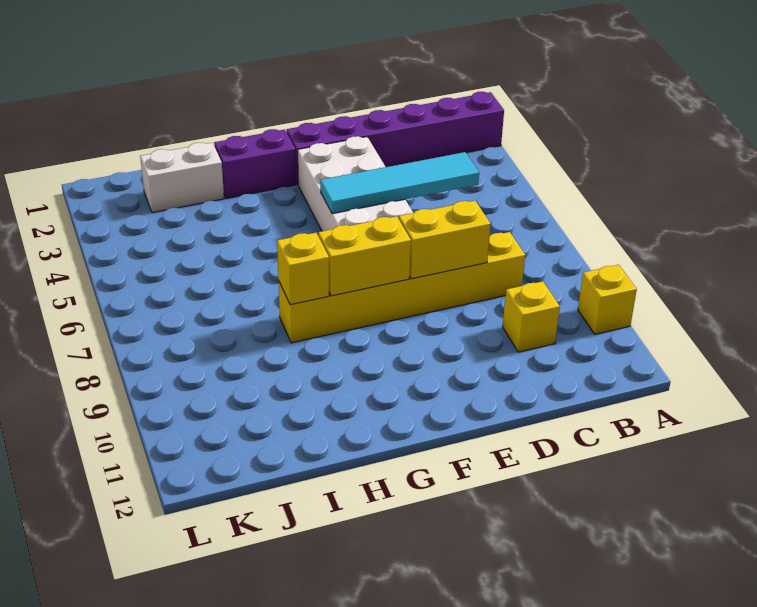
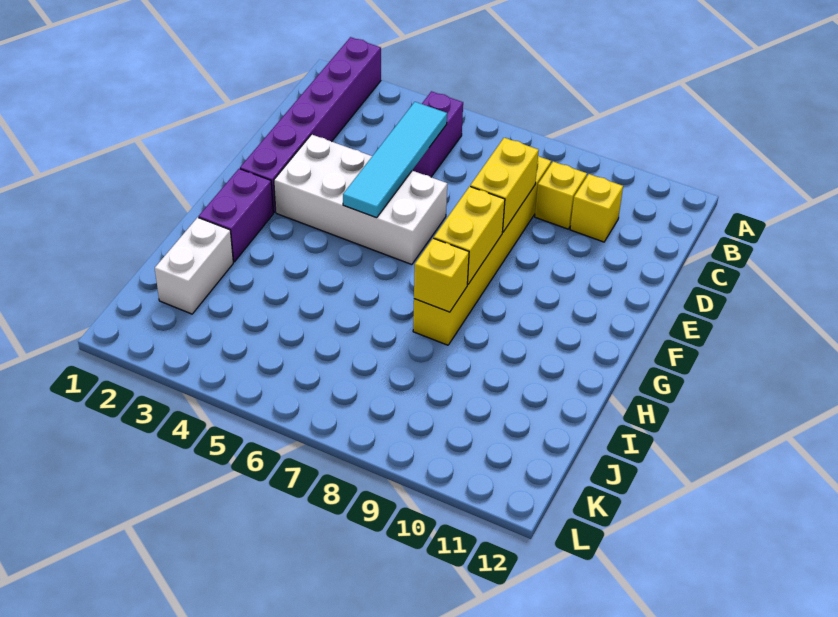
yellow 1x1 brick [578,265,637,334] -> yellow 1x1 brick moved to [535,162,587,229]
none -> purple 1x2 brick [412,91,463,177]

